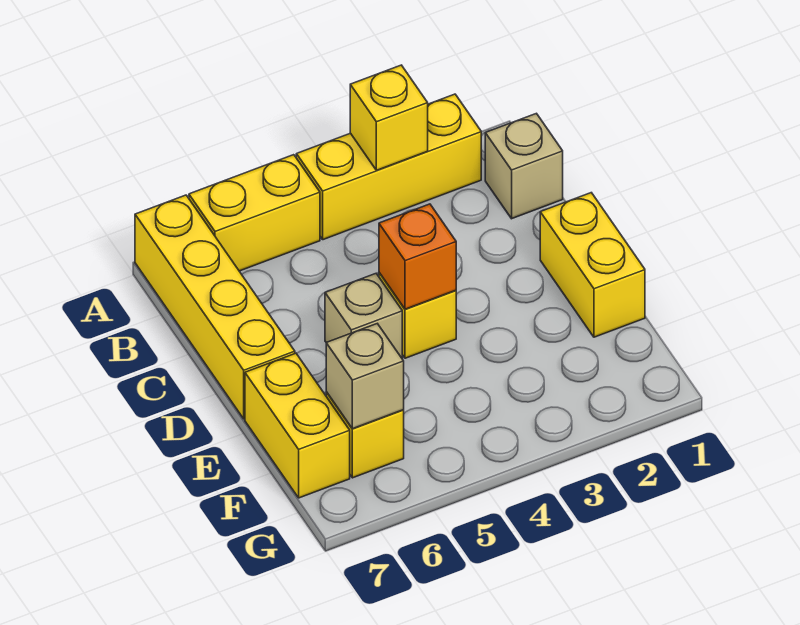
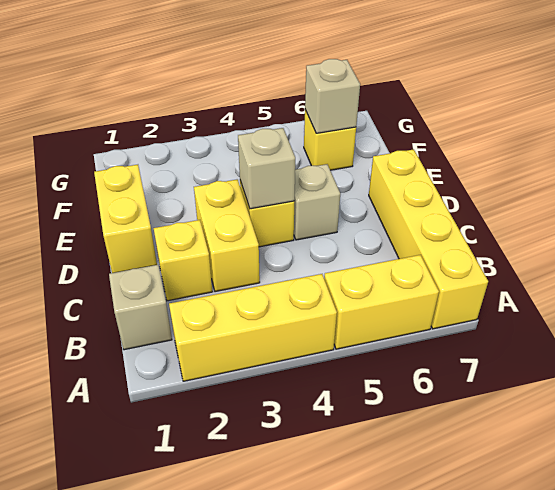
yellow 1x1 brick [350,65,428,170] -> yellow 1x1 brick moved to [154,220,212,301]
orange 1x1 brick [379,204,456,309] -> tan 1x1 brick [238,128,295,209]
yellow 1x2 brick [245,353,350,498] -> yellow 1x2 brick moved to [194,179,260,292]

